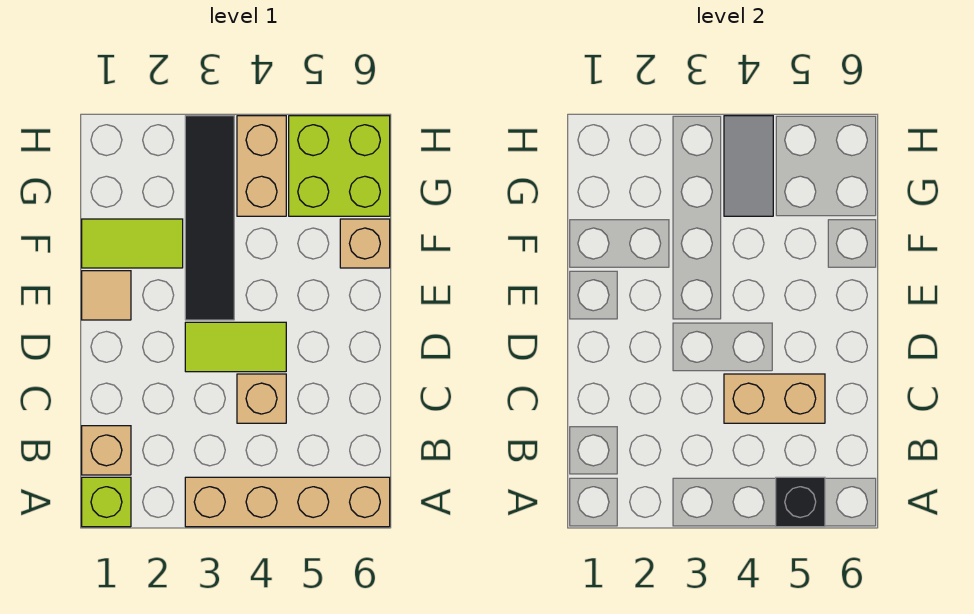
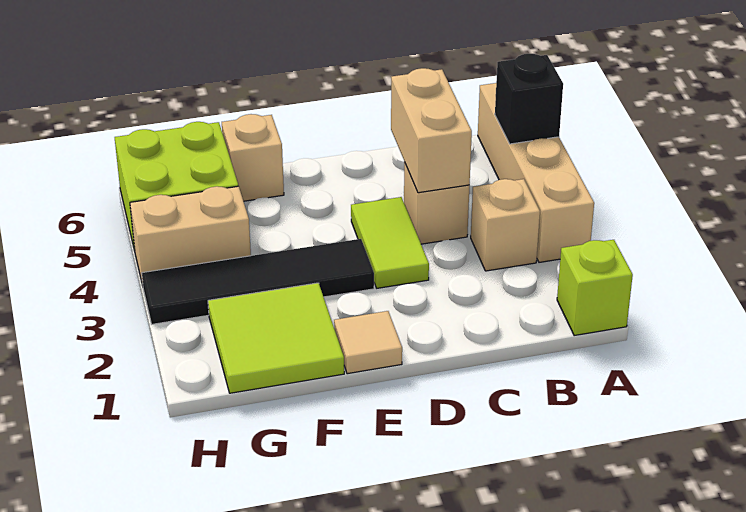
tan 1x1 brick [82,426,131,475] -> tan 1x1 brick moved to [471,179,540,271]
lime 1x2 tile [82,219,183,268] -> lime 2x2 tile [208,283,344,393]
grey 1x2 tile [724,116,773,216] -> none

